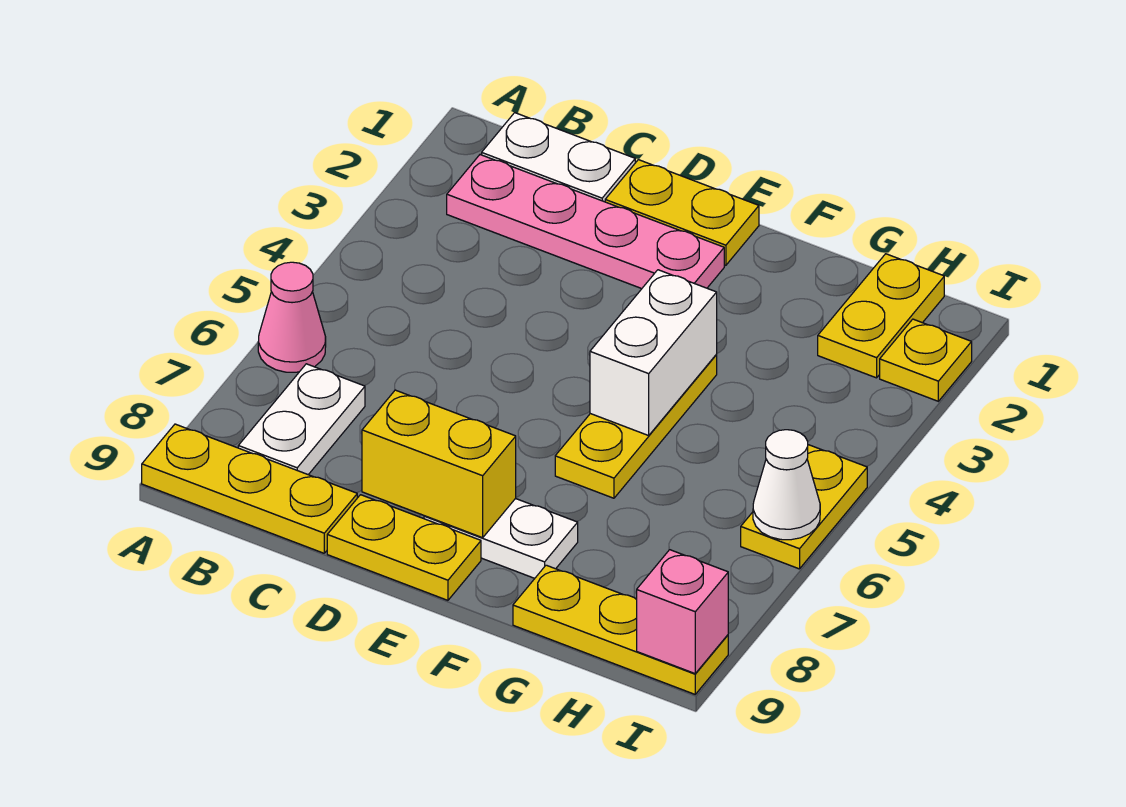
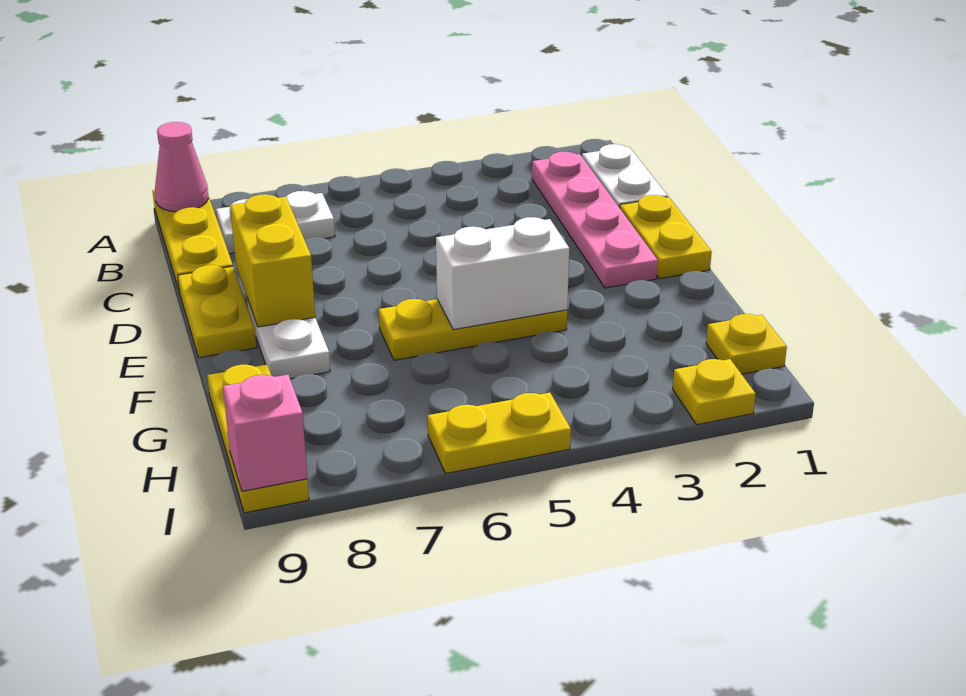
pink 1x1 cone [258,262,326,372] -> pink 1x1 cone moved to [155,122,208,212]
yellow 1x2 plate [818,254,944,378] -> yellow 1x1 plate [706,314,787,374]
white 1x1 cone [753,430,820,540] -> none

